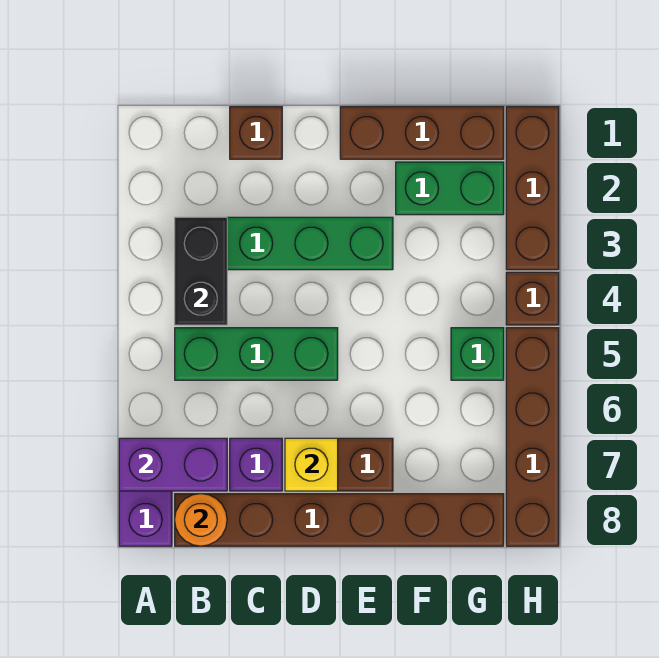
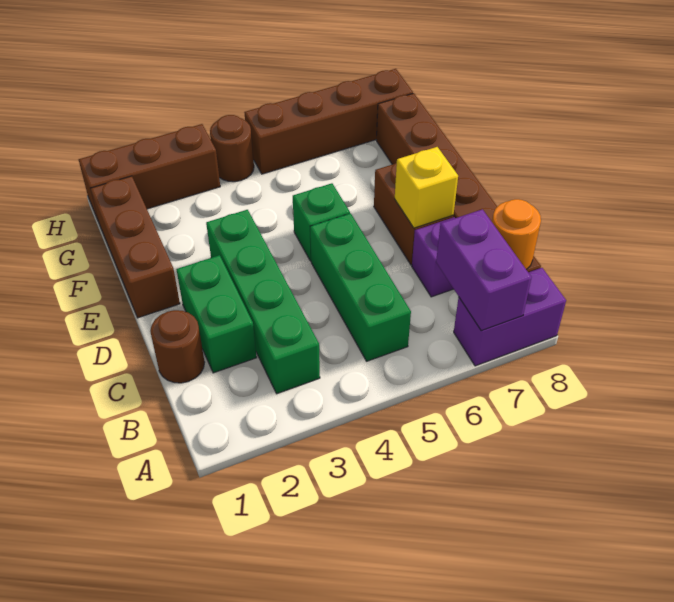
black 1x2 brick [175,217,227,325] -> none
brown 1x1 brick [230,107,282,159] -> brown 1x1 round brick [150,310,205,383]
green 1x2 brick [396,162,504,215] -> green 1x2 brick moved to [176,255,257,373]
green 1x1 brick [451,328,504,380] -> green 1x1 brick moved to [293,183,350,261]
brown 1x1 brick [506,272,559,325] -> brown 1x1 round brick [210,115,254,182]

